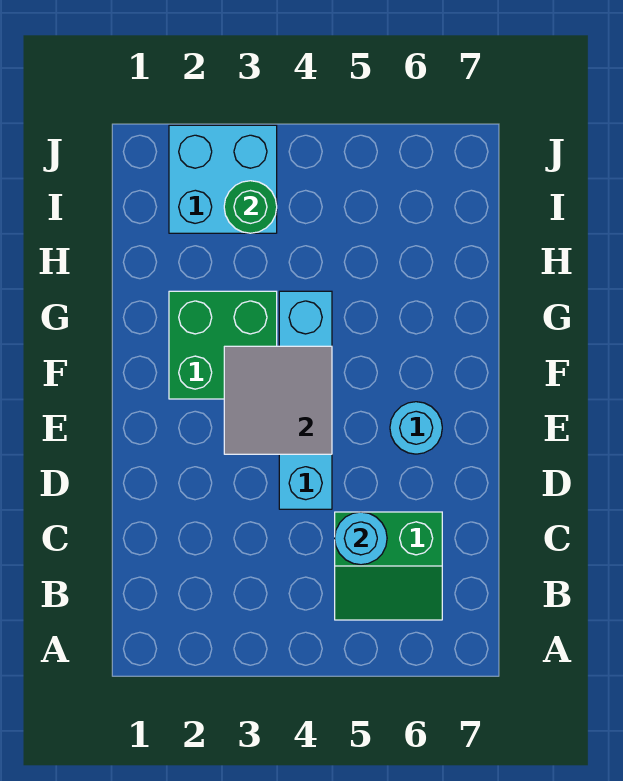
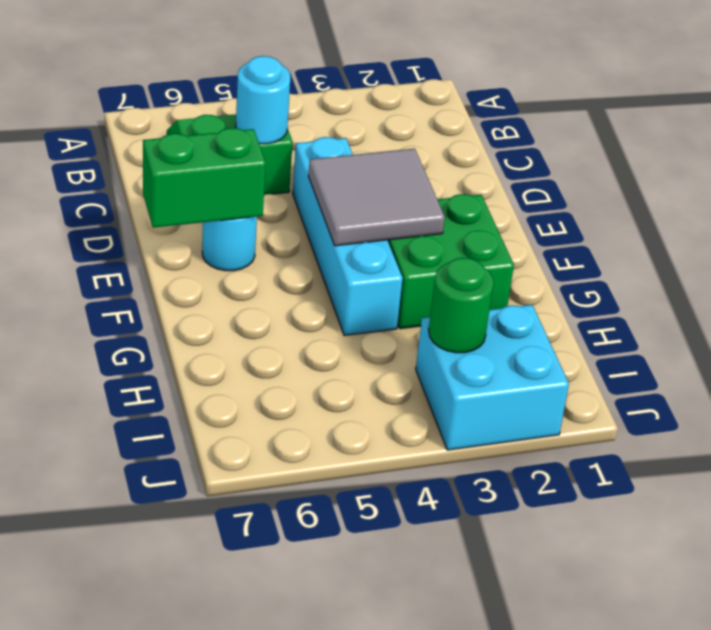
none -> green 1x2 brick [143,128,266,228]

